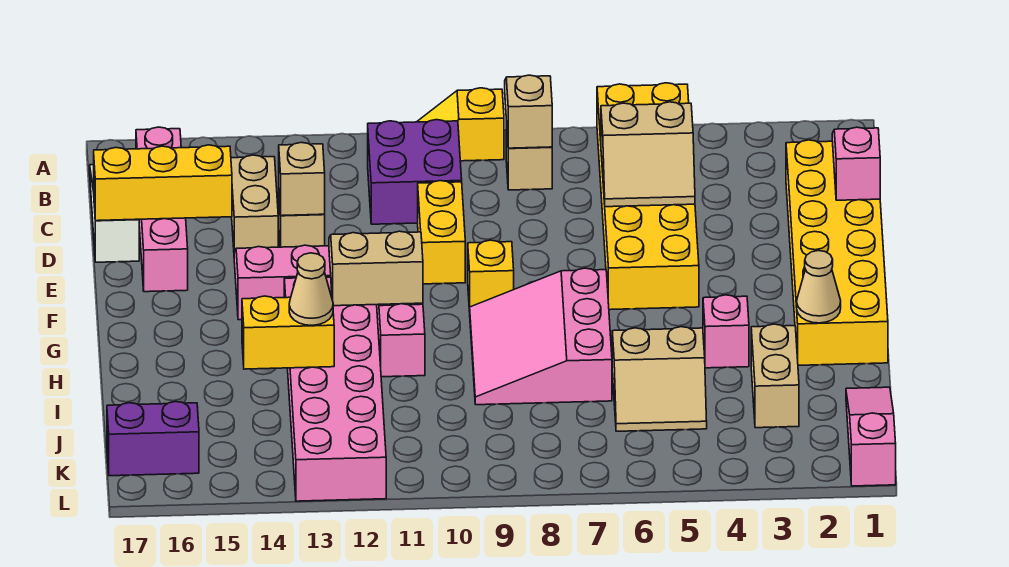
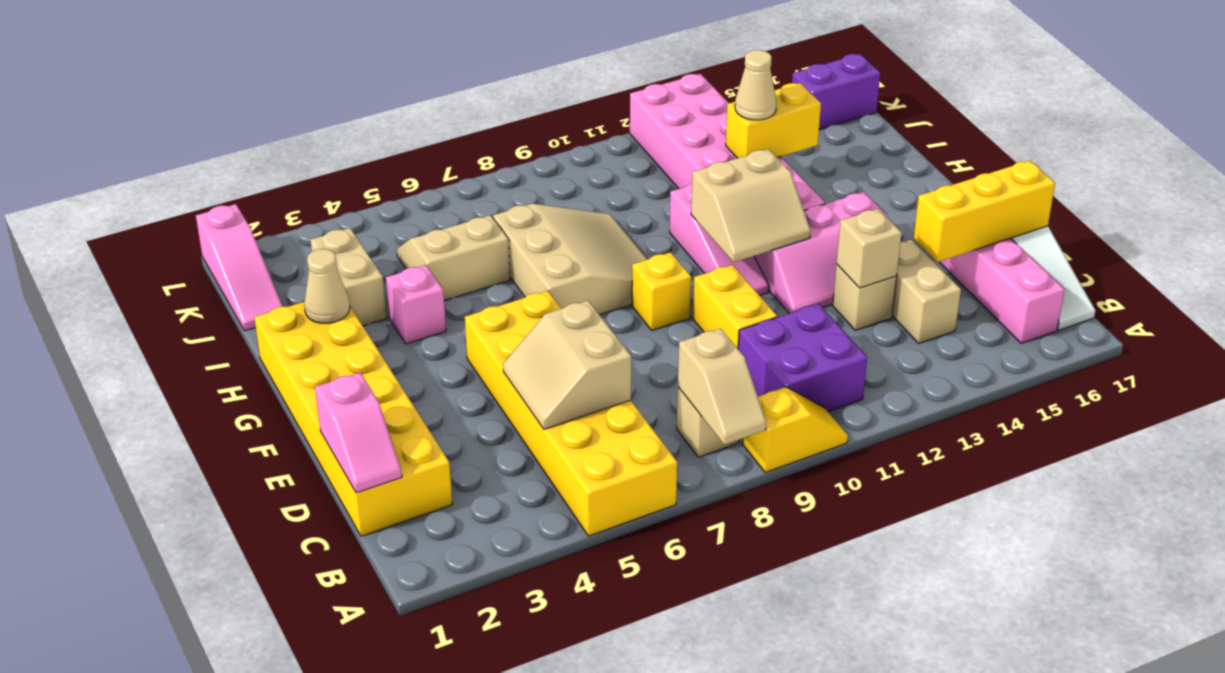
tan 2x2 slope [601,102,695,207] -> tan 2x2 slope turned to [503,300,631,429]
pink 3x3 slope [470,268,612,405] -> tan 3x3 slope [493,204,647,315]

